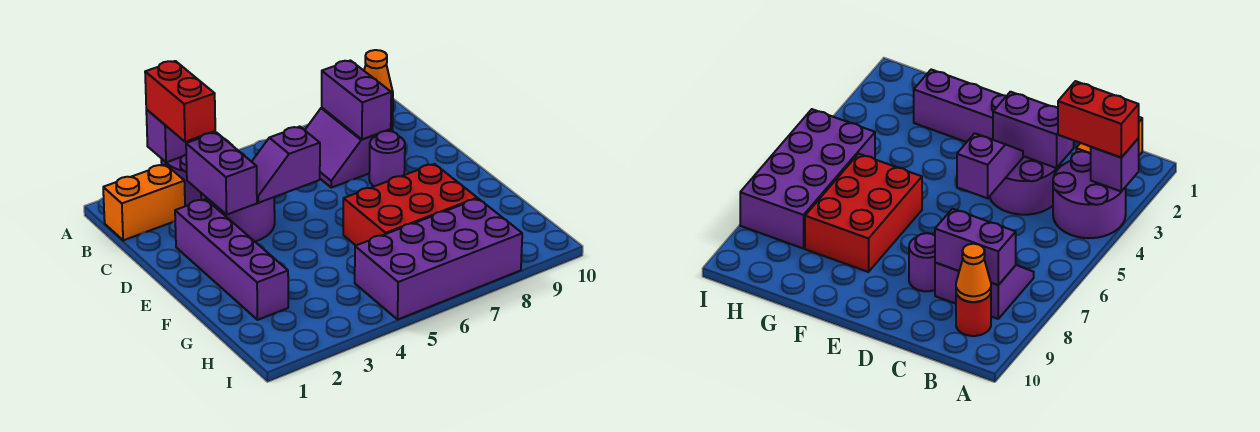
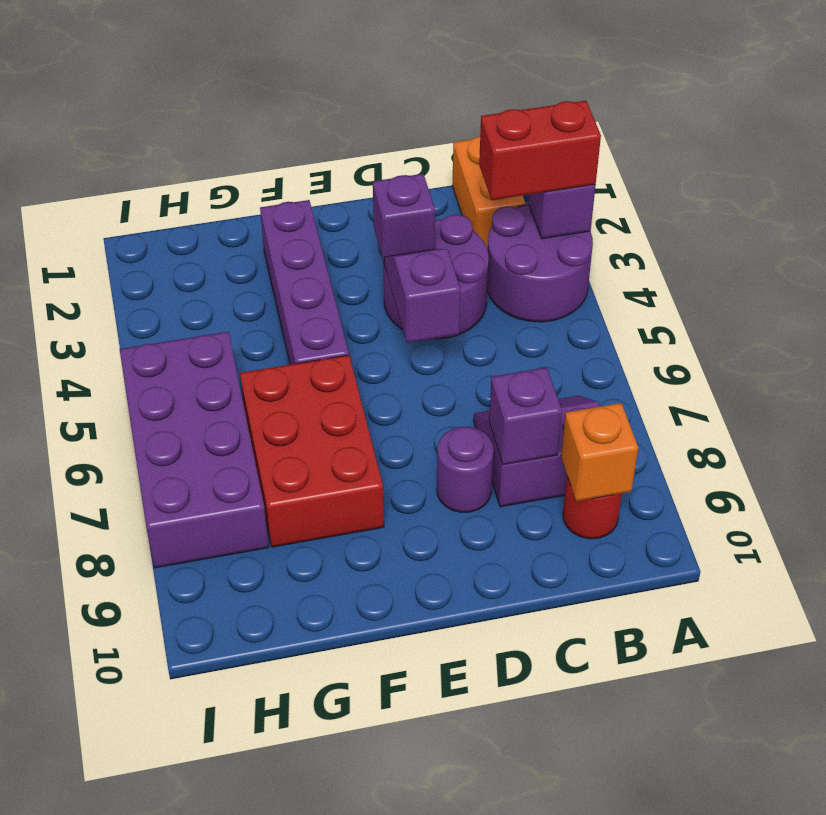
purple 1x2 brick [322,60,391,139] -> purple 1x1 brick [489,367,562,465]
orange 1x1 cone [364,50,393,103] -> orange 1x1 brick [561,403,638,501]
purple 1x2 brick [186,132,257,214] -> purple 1x1 brick [373,174,435,263]
purple 1x4 brick [175,199,288,320] -> purple 1x4 brick turned to [260,200,349,365]

